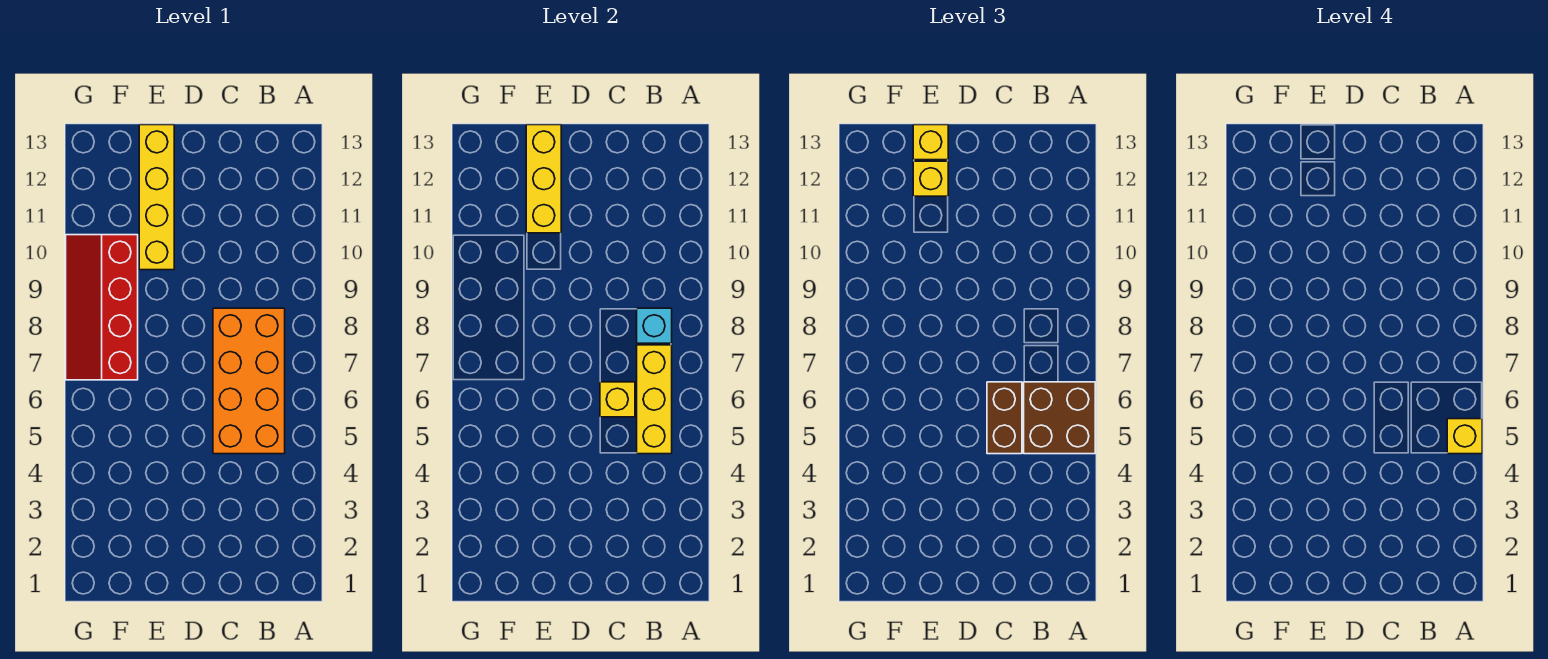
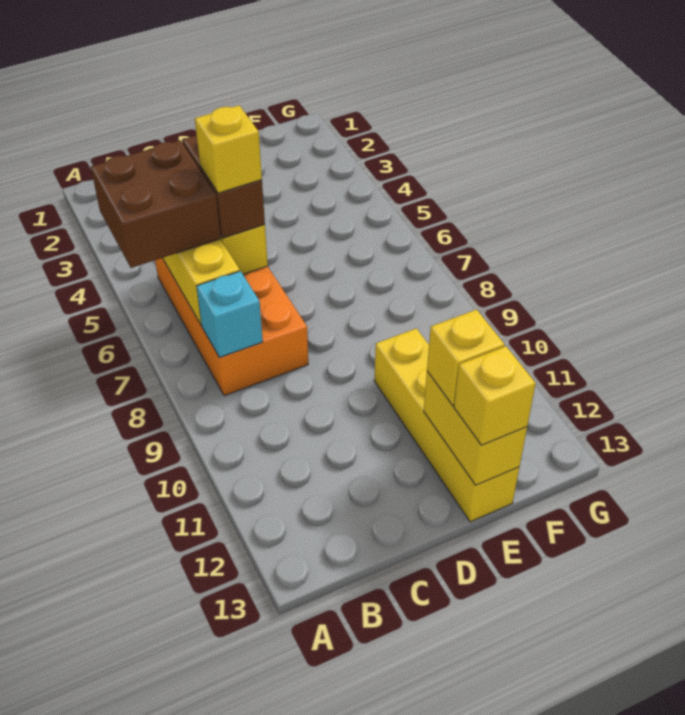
yellow 1x1 brick [1447,419,1482,454] -> yellow 1x1 brick moved to [195,105,262,193]
yellow 1x3 brick [526,125,561,233] -> yellow 1x2 brick [424,371,527,485]
red 2x4 slope [66,235,138,380] -> none

